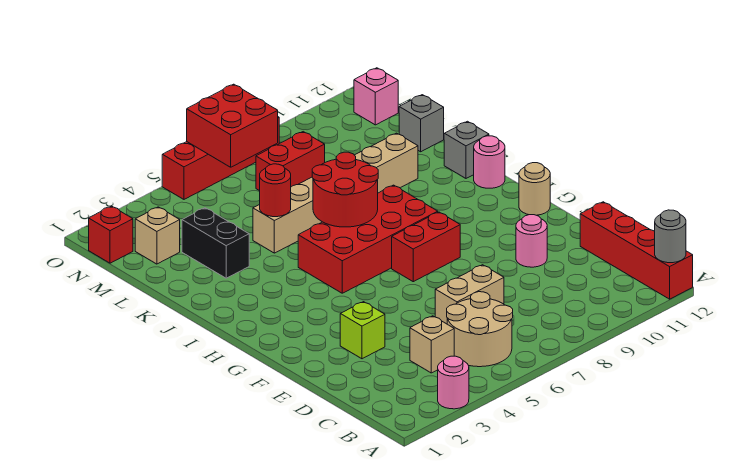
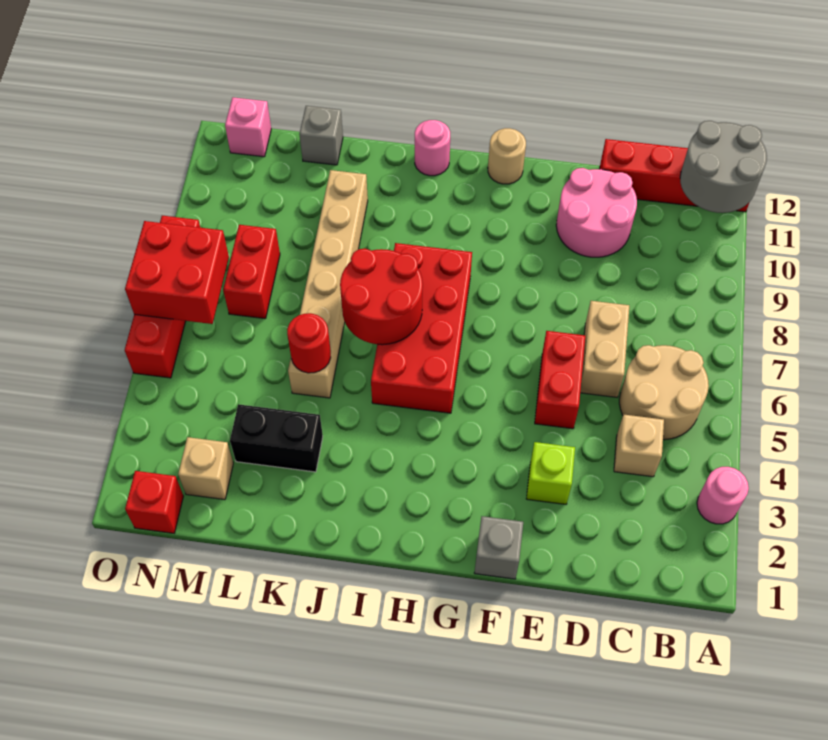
grey 1x1 round brick [655,210,686,263] -> grey 2x2 round brick [680,121,767,213]
pink 1x1 round brick [516,215,547,267] -> pink 2x2 round brick [556,168,637,257]
red 1x2 brick [392,212,460,282] -> red 1x2 brick moved to [535,331,585,429]
grey 1x1 brick [444,121,489,178] -> grey 1x1 brick moved to [474,516,523,579]

